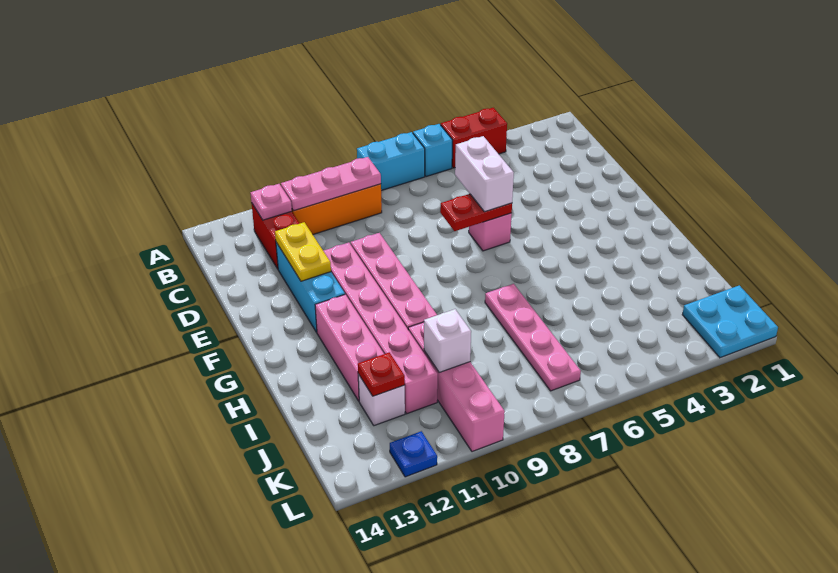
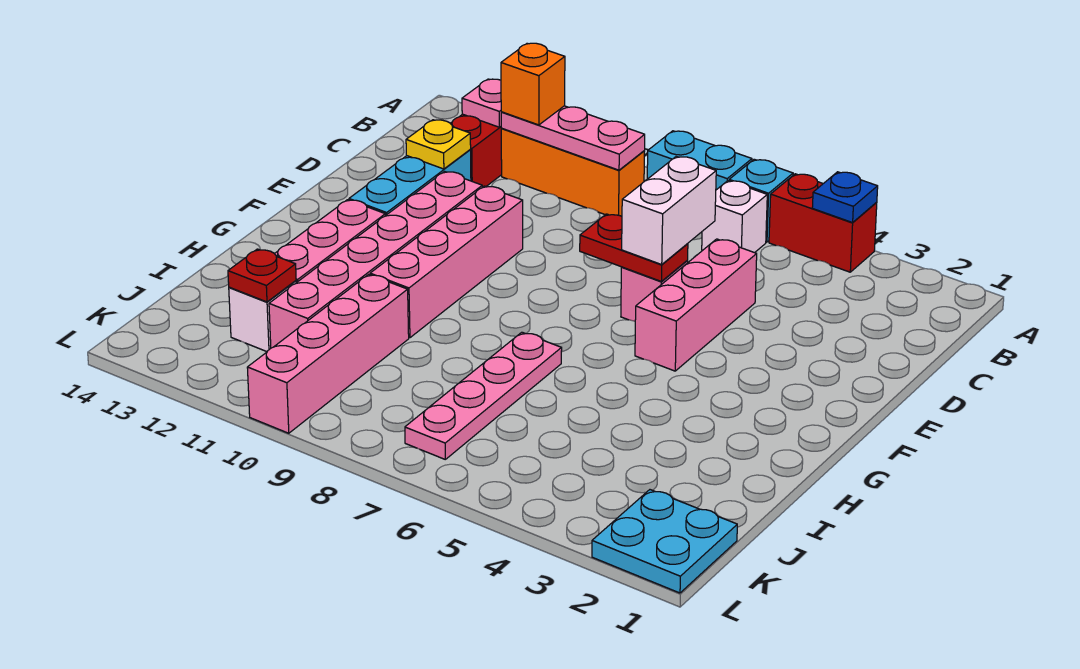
none -> orange 1x1 brick [501,43,565,125]
none -> pink 1x3 brick [635,239,757,371]
yellow 1x2 plate [275,222,331,281] -> yellow 1x1 plate [406,120,471,169]
white 1x1 brick [424,309,471,372] -> white 1x1 brick moved to [702,181,767,253]
blue 1x1 plate [390,431,437,477] -> blue 1x1 plate moved to [812,172,878,223]

